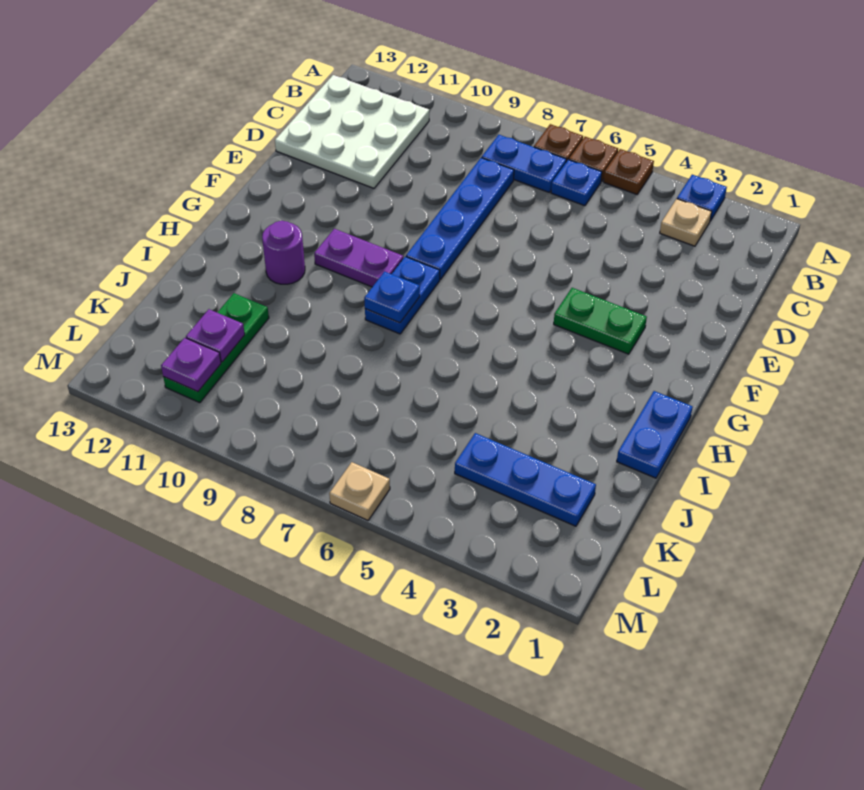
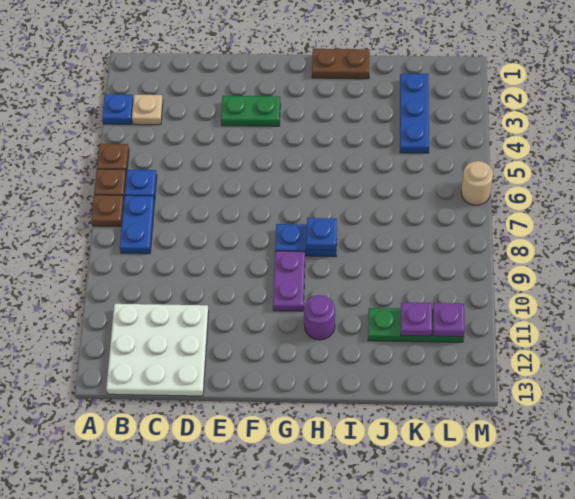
blue 1x4 plate [406,158,514,279] -> none
green 1x2 plate [554,288,647,354] -> green 1x2 plate turned to [221,96,280,126]
blue 1x2 plate [617,391,693,478] -> brown 1x2 plate [312,49,370,79]
tan 1x1 plate [329,462,390,520] -> tan 1x1 round brick [461,161,493,205]

